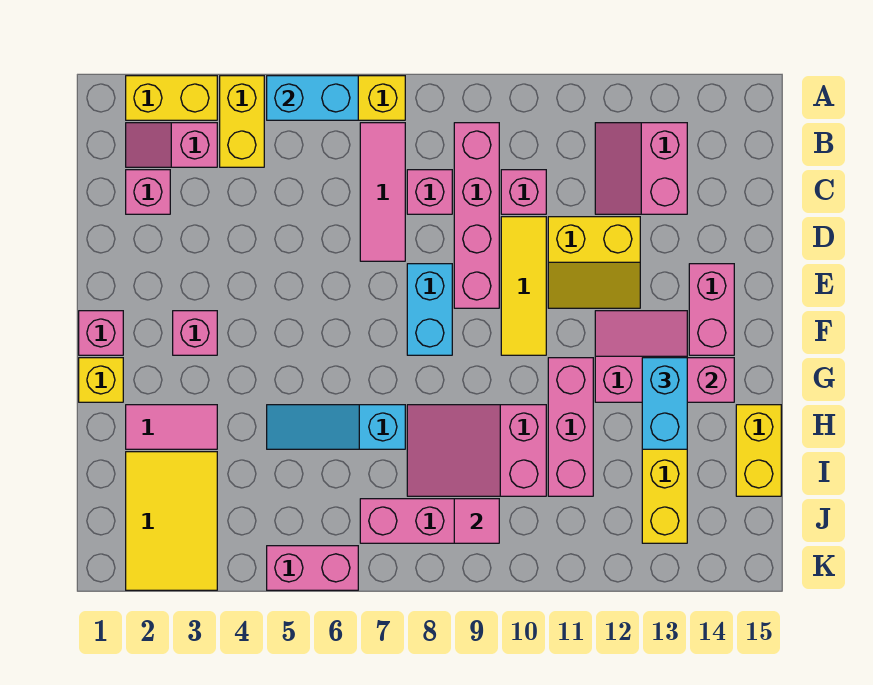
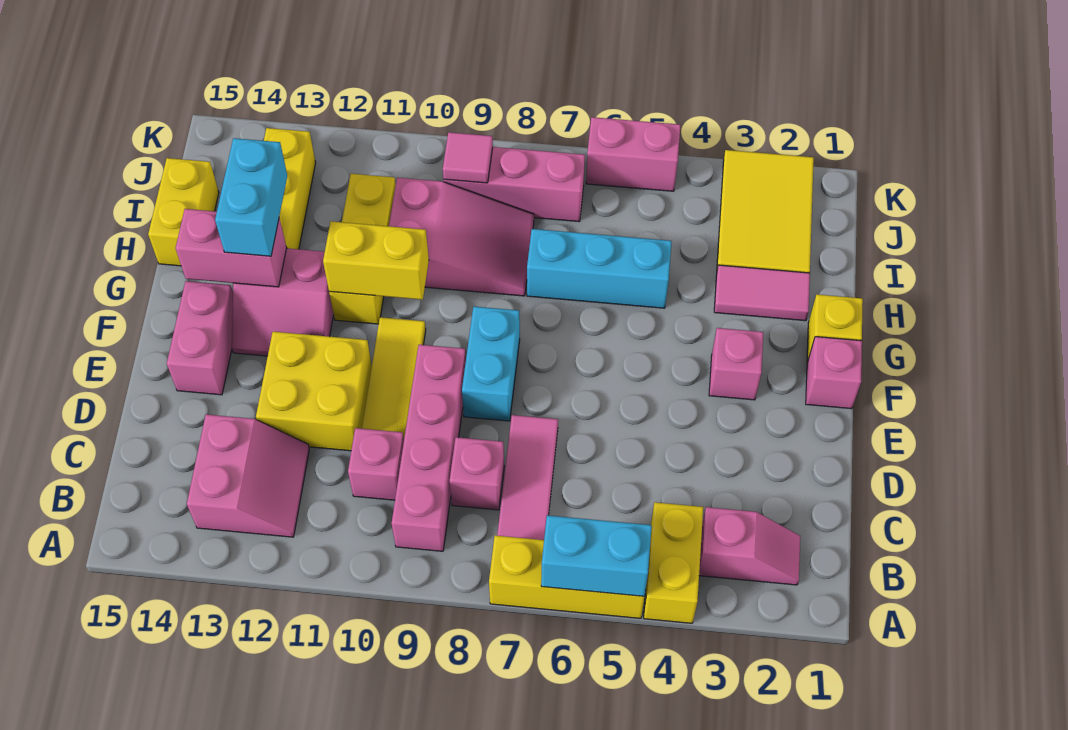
yellow 1x2 brick [126,76,217,120] -> yellow 1x2 brick moved to [323,221,429,300]
pink 1x1 brick [126,170,170,214] -> none
yellow 2x2 slope [548,217,640,308] -> yellow 2x2 brick [256,332,372,451]
pink 1x3 brick [548,358,593,496] -> yellow 1x3 brick [329,174,396,324]
cyan 1x3 slope [267,405,405,449] -> cyan 1x3 brick [527,229,672,308]

